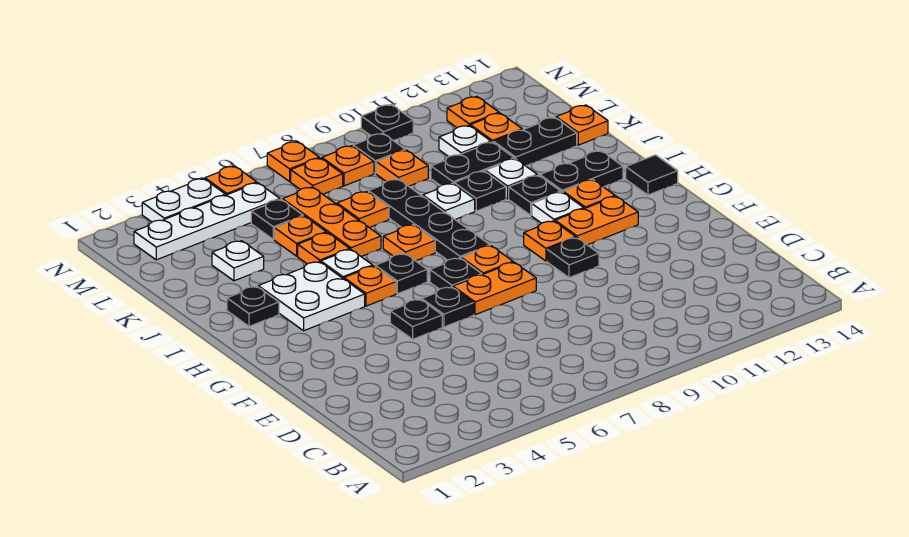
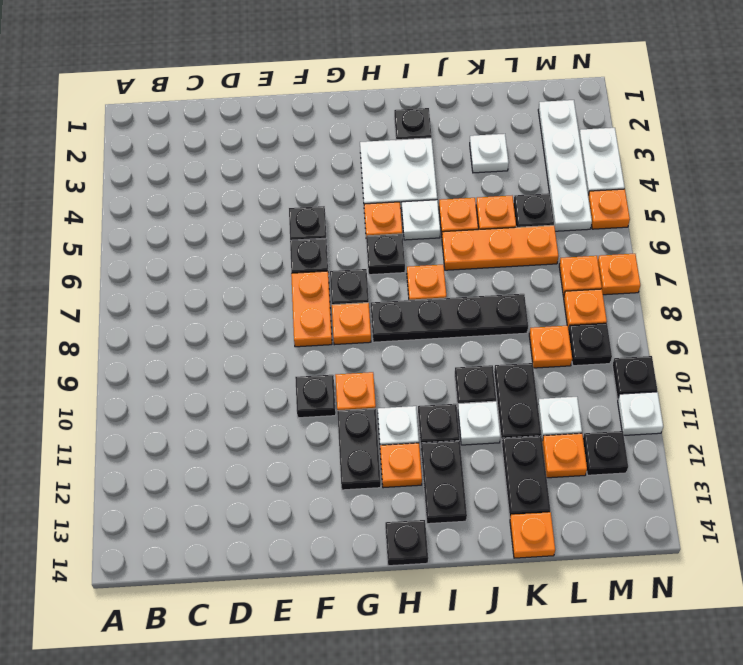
orange 1x2 plate [555,196,638,245] -> black 1x2 plate [337,408,381,490]
black 1x1 tile [626,155,678,195] -> black 1x1 plate [385,520,428,566]
white 1x1 plate [423,183,475,219] -> white 1x1 plate moved to [618,392,663,435]
orange 1x1 plate [337,191,389,228] -> none
orange 1x1 plate [447,96,499,128] -> black 1x1 plate [583,431,628,475]

